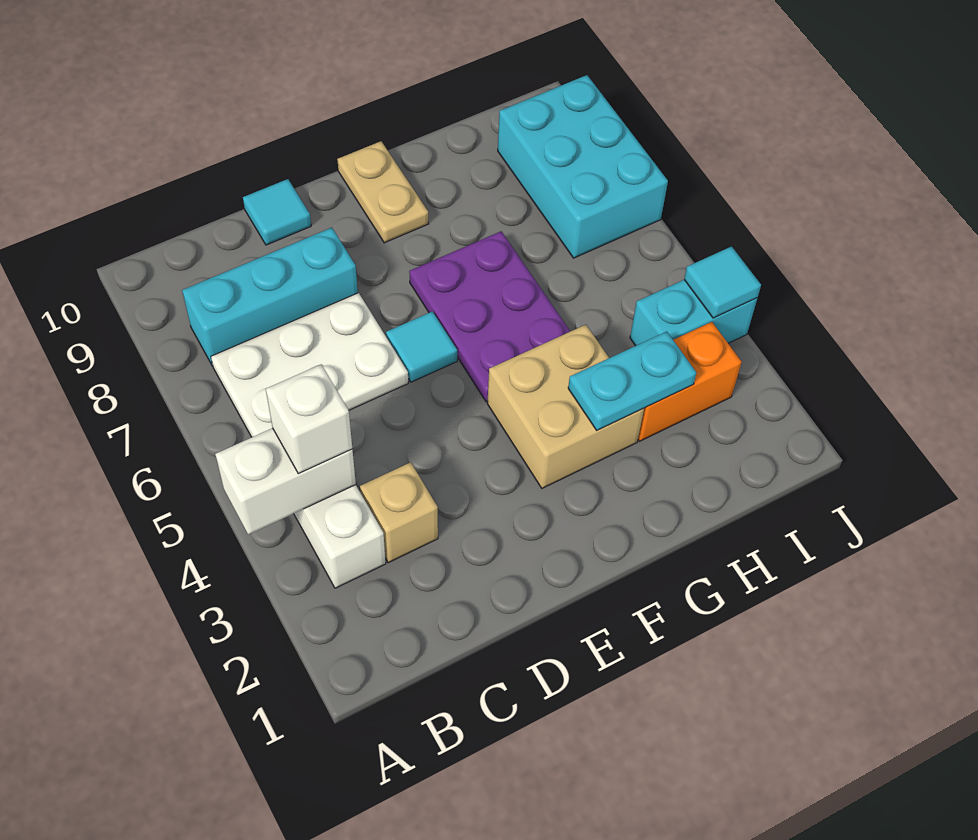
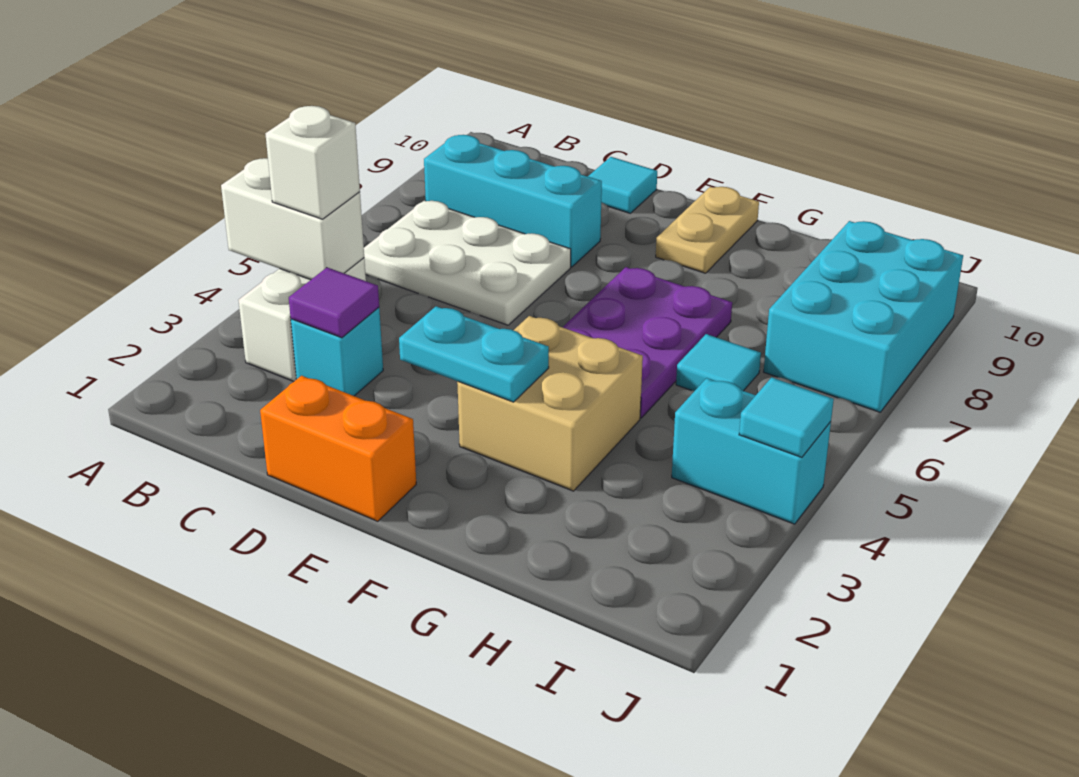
tan 1x1 brick [360,462,438,563] -> cyan 1x1 brick [291,308,383,396]
none -> purple 1x1 tile [289,267,379,338]
cyan 1x1 tile [386,311,457,382] -> cyan 1x1 tile moved to [676,334,761,391]
cyan 1x2 plate [568,332,696,430] -> cyan 1x2 plate moved to [399,306,549,402]
orange 1x2 brick [638,322,742,441] -> orange 1x2 brick moved to [260,376,416,521]

